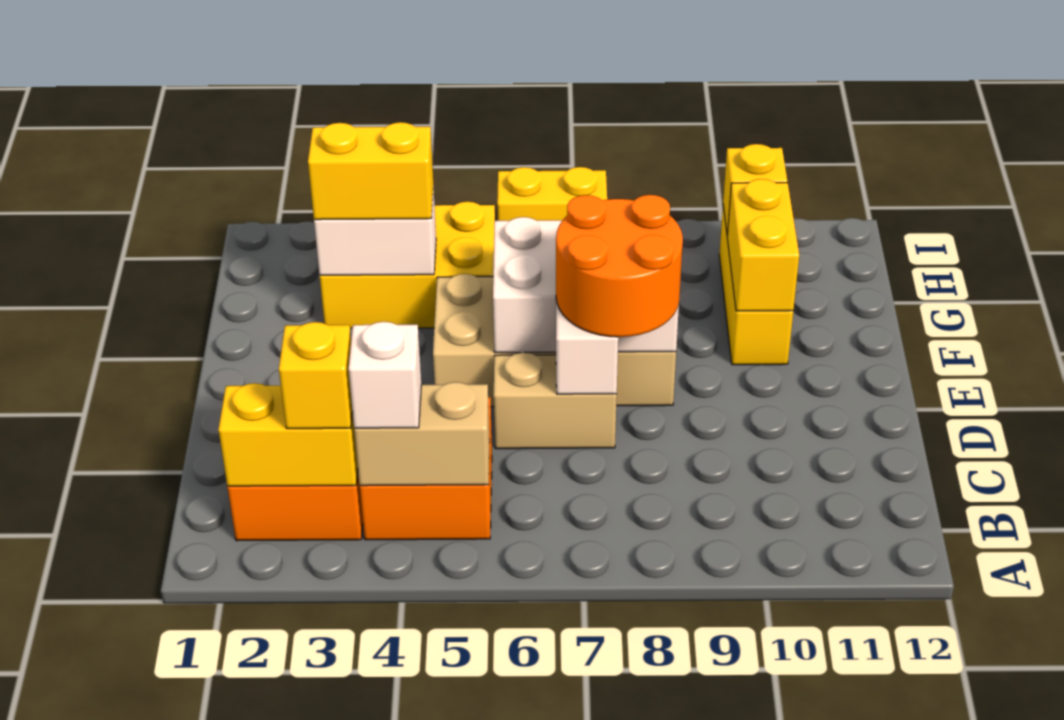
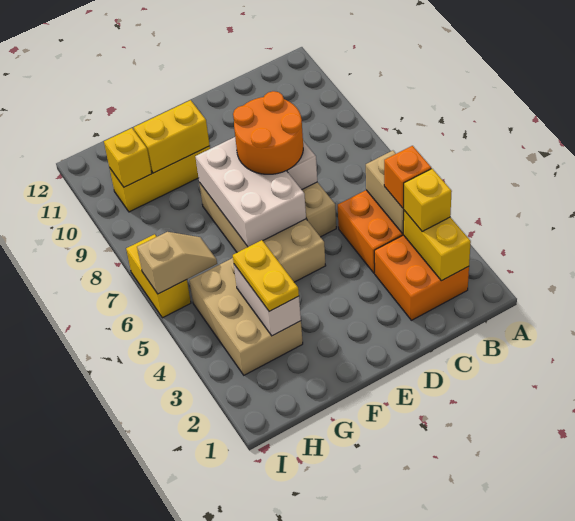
white 1x1 brick [349,322,421,428] -> orange 1x1 brick [384,146,431,208]
yellow 2x3 brick [320,202,495,329] -> tan 2x3 brick [189,258,303,375]
yellow 1x2 brick [308,122,433,220] -> yellow 1x2 plate [233,240,299,311]
none -> tan 1x2 slope [137,232,217,294]

